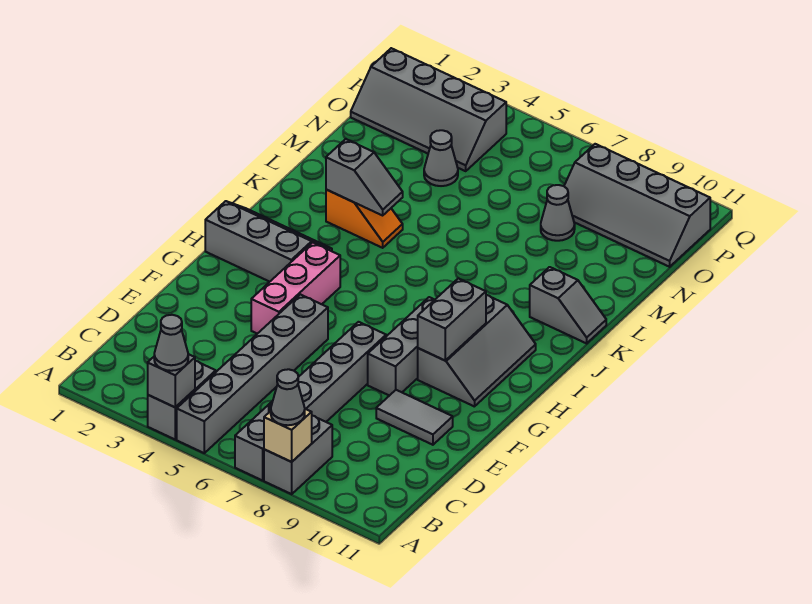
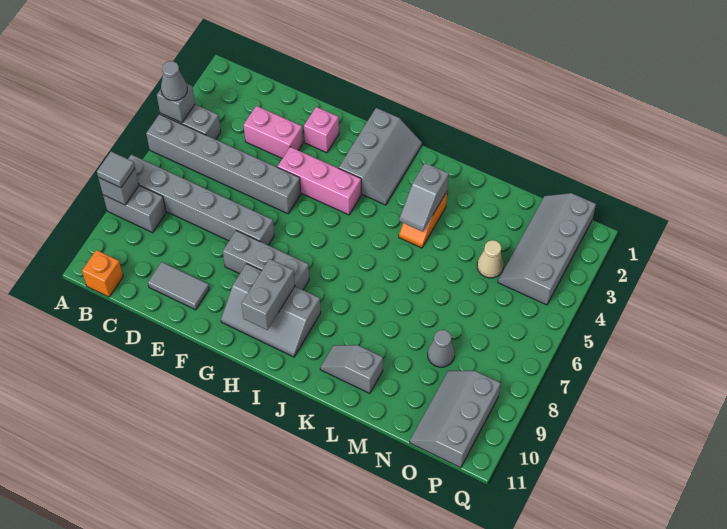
tan 1x1 brick [264,409,312,462] -> grey 1x1 brick [98,169,139,205]
grey 1x1 cone [271,369,305,425] -> grey 1x1 tile [97,152,135,188]
none -> orange 1x1 brick [82,250,123,297]
none -> pink 1x2 brick [244,106,303,159]
grey 1x2 tile [376,390,453,445] -> grey 1x2 tile turned to [148,262,209,310]
none -> pink 1x1 brick [304,107,339,153]
grey 1x2 brick [418,278,486,360] -> grey 1x2 brick turned to [242,259,295,330]
grey 1x2 slope [530,267,606,343] -> grey 1x2 slope turned to [320,345,383,393]
grey 1x1 cone [424,130,458,186] -> tan 1x1 cone [477,240,504,278]
grey 2x4 slope [564,144,710,267] -> grey 2x3 slope [410,371,501,468]

